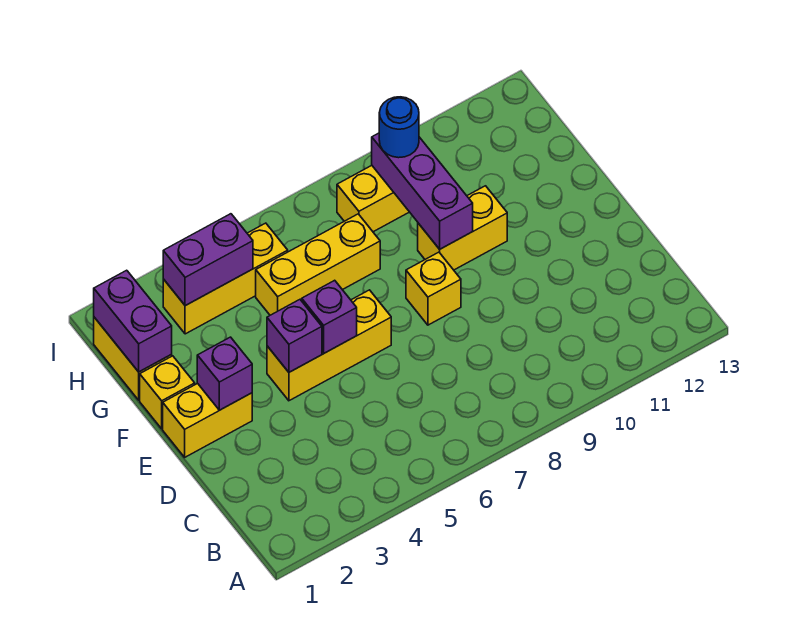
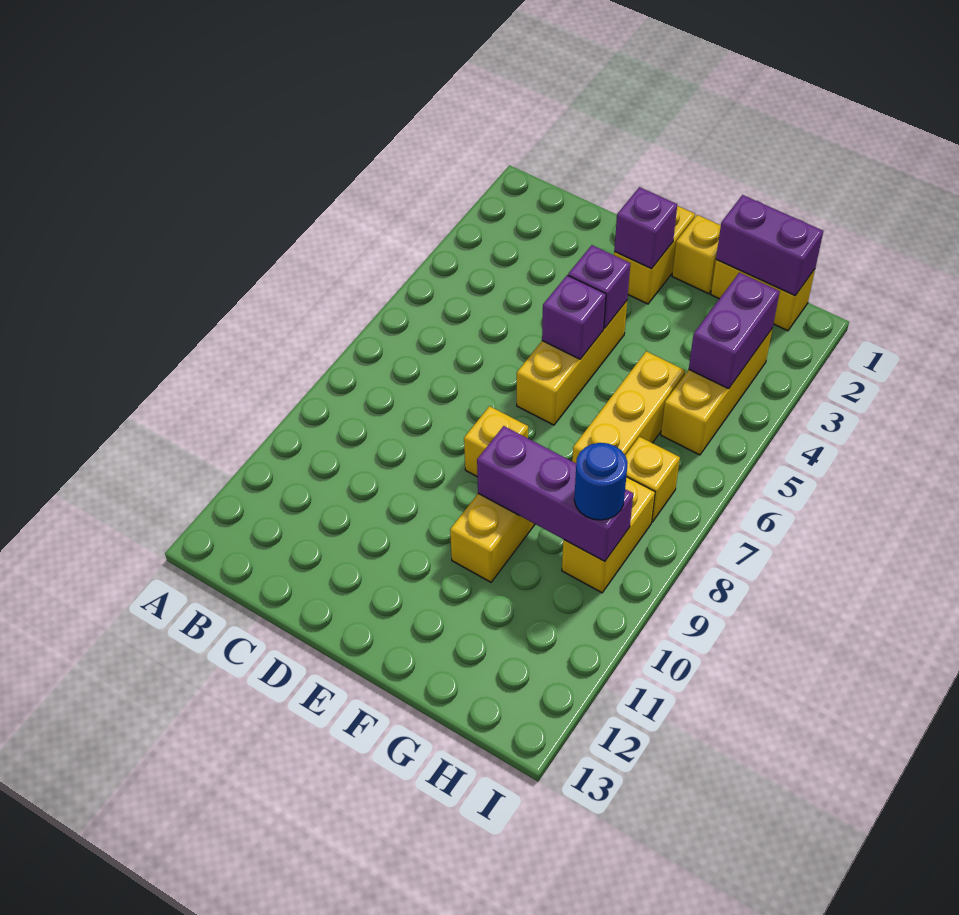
none -> yellow 1x1 brick [625,437,680,522]

